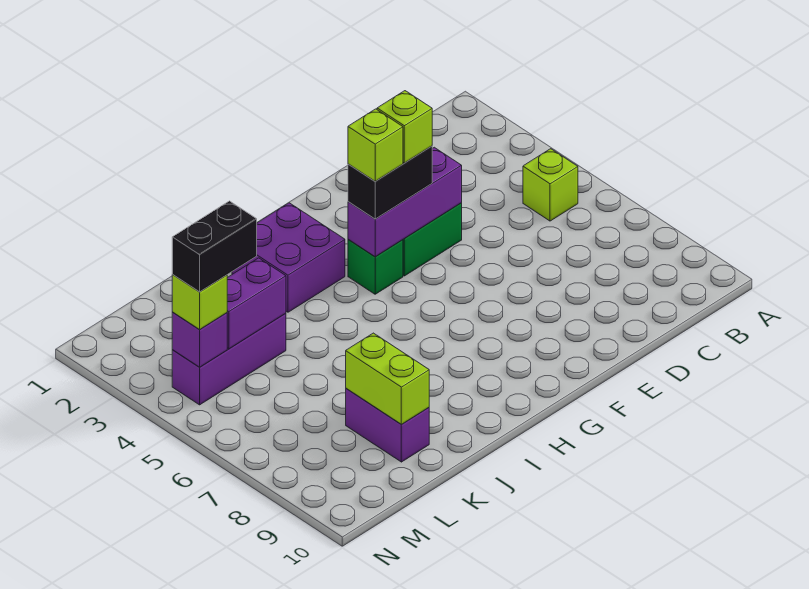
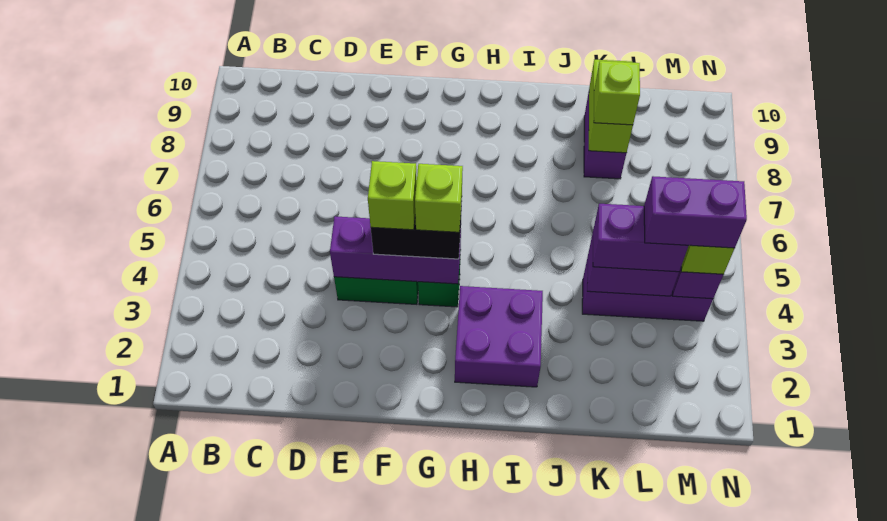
lime 1x1 brick [523,149,578,221] -> lime 1x1 brick moved to [594,61,640,125]
none -> purple 1x2 brick [593,204,688,272]
black 1x2 brick [172,201,257,292] -> purple 1x2 brick [644,176,747,248]

